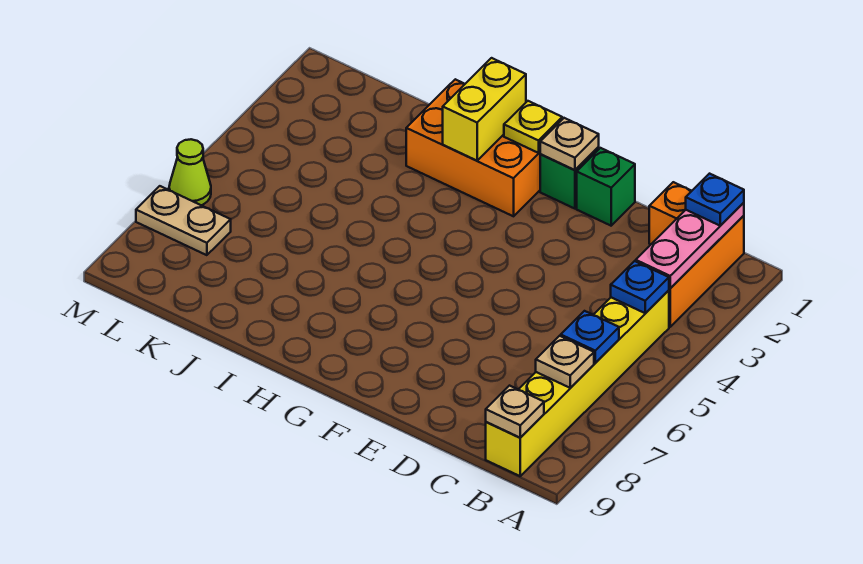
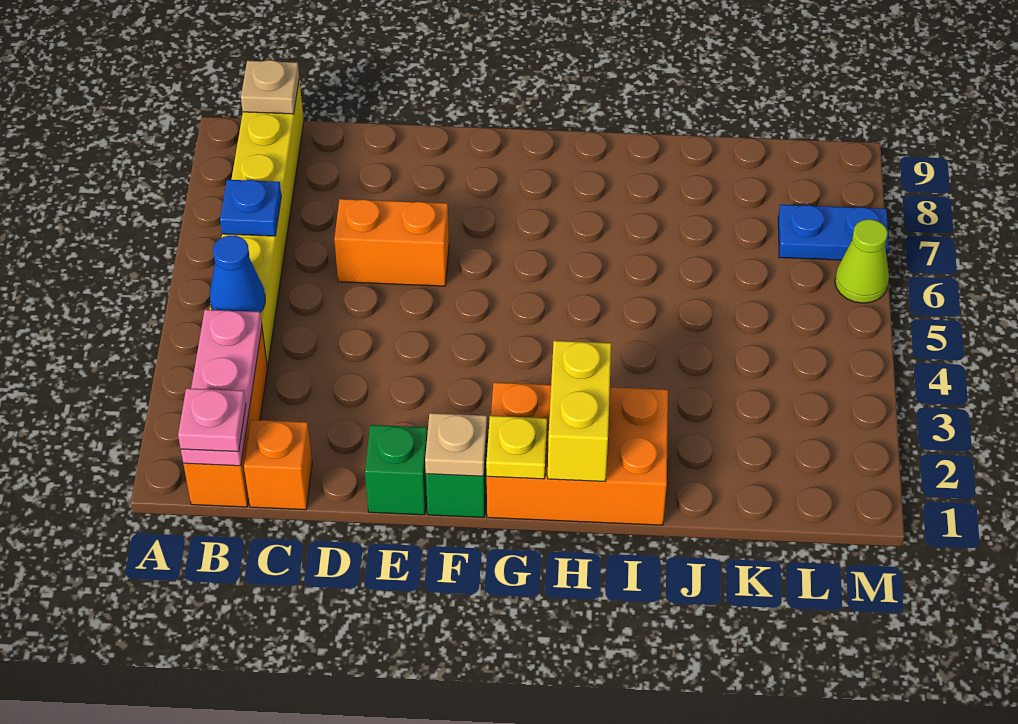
blue 1x1 plate [686,174,744,226] -> pink 1x1 plate [178,388,246,452]
blue 1x1 plate [611,261,669,313] -> blue 1x1 cone [210,235,265,312]
tan 1x1 plate [536,336,594,388] -> none
none -> orange 1x2 brick [334,199,449,286]
tan 1x2 plate [136,186,231,255] -> blue 1x2 plate [778,205,889,260]

